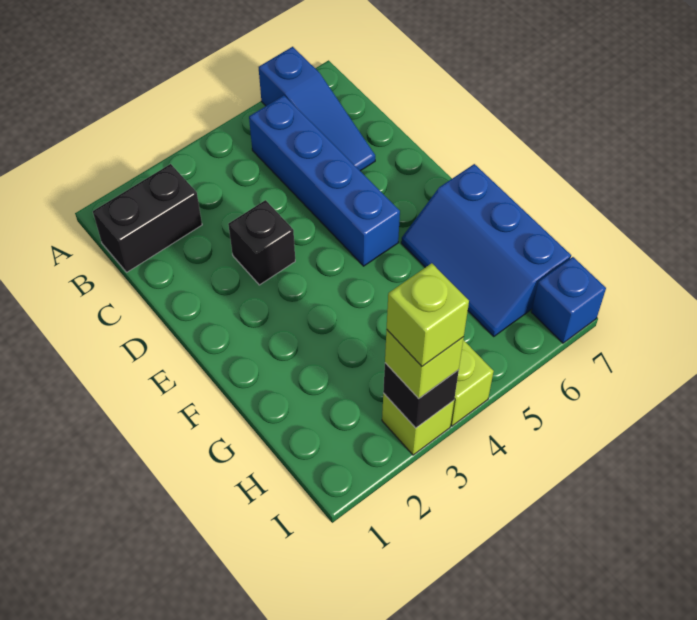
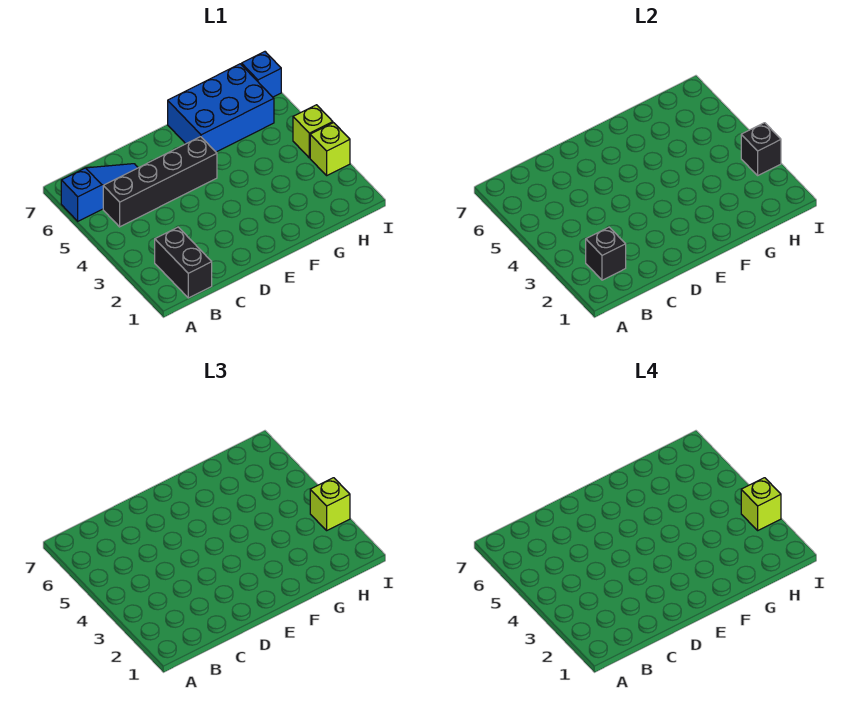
blue 1x4 brick [249,95,400,266] -> black 1x4 brick [103,137,217,227]
black 1x1 brick [228,200,295,285] -> black 1x1 brick moved to [586,227,626,280]
blue 2x3 slope [401,164,571,337] -> blue 2x3 brick [168,64,274,152]

